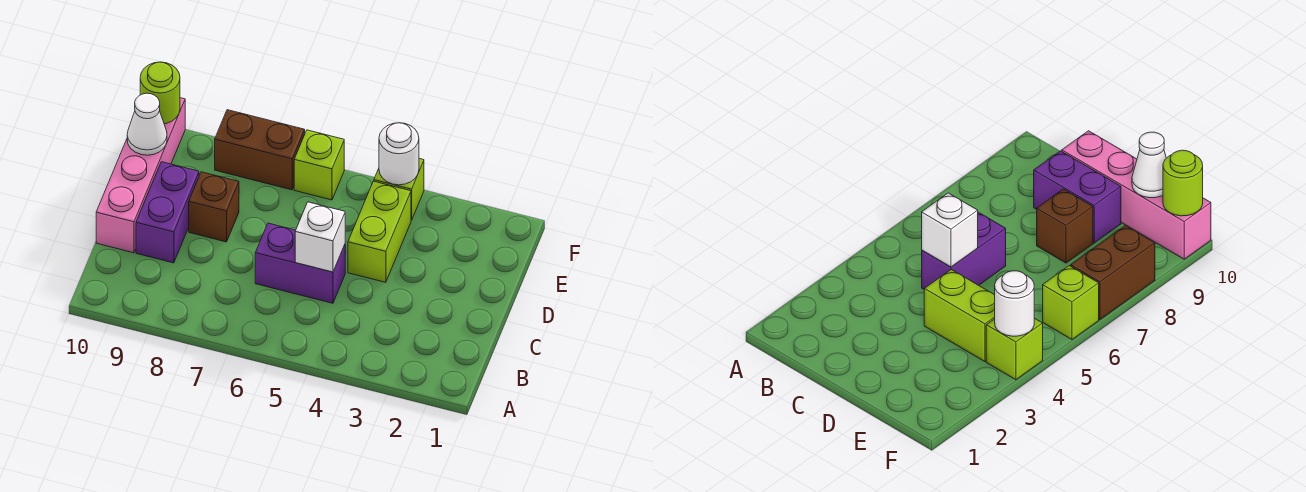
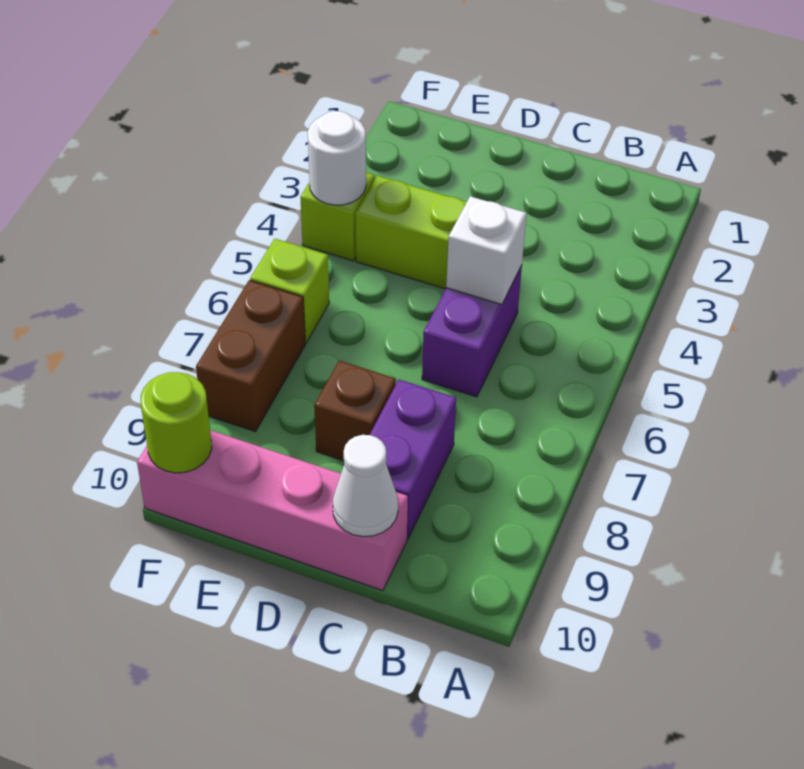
purple 1x2 brick [136,162,199,263] -> purple 1x2 brick turned to [370,380,456,539]
white 1x1 cone [127,93,167,155] -> white 1x1 cone moved to [333,435,398,537]

